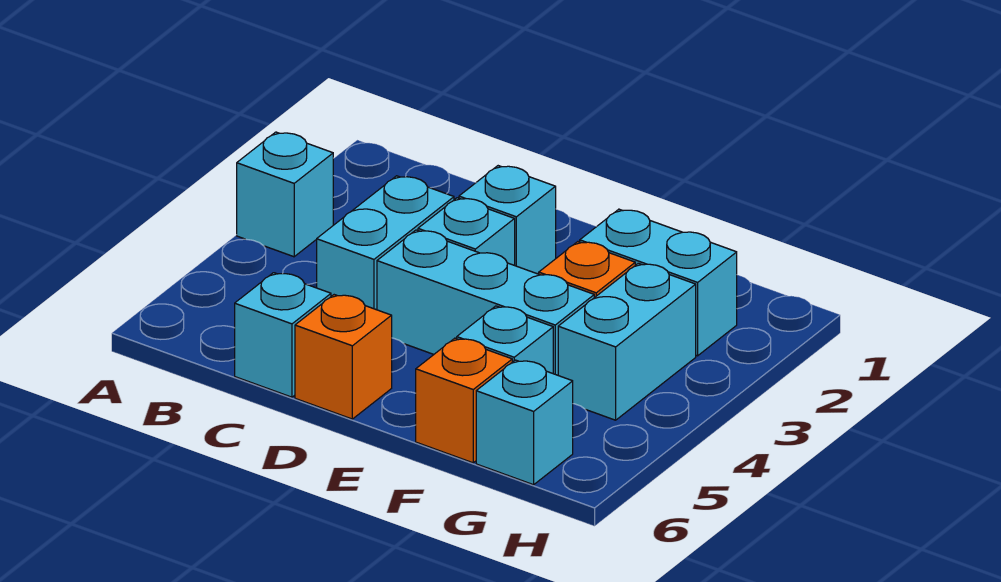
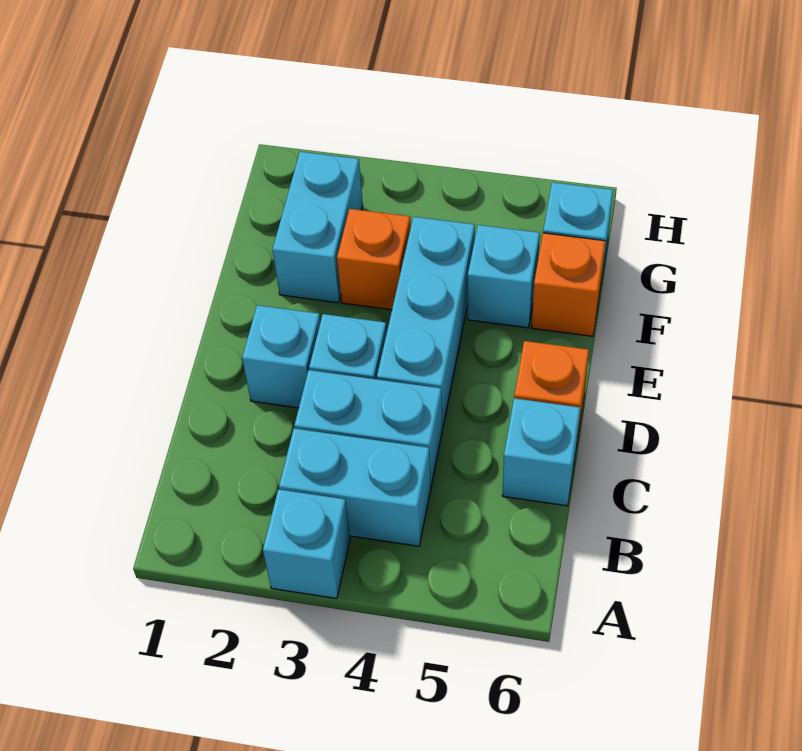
cyan 1x2 brick [558,263,696,420] -> cyan 1x2 brick moved to [279,428,431,546]

